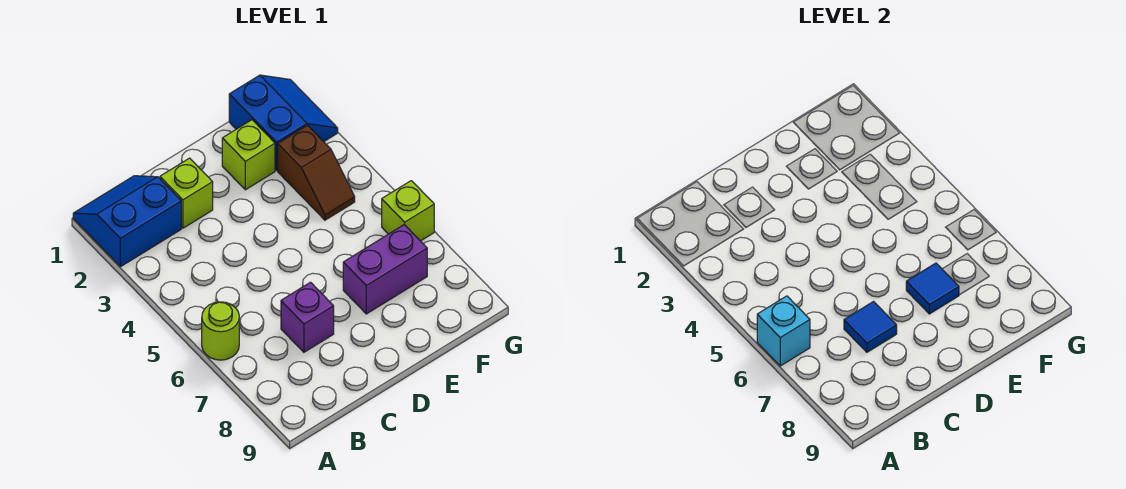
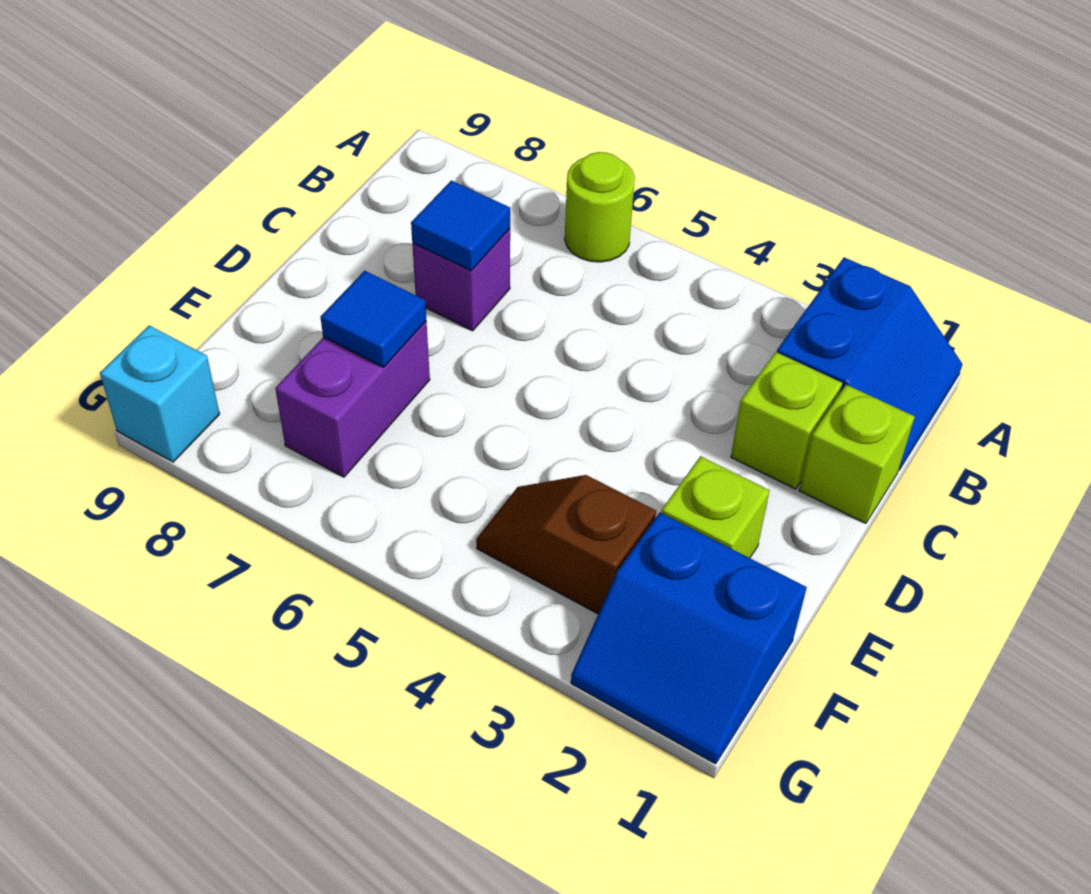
cyan 1x1 brick [757,296,810,366] -> cyan 1x1 brick moved to [100,325,220,462]
lime 1x1 brick [382,181,434,241] -> lime 1x1 brick moved to [799,385,915,524]

